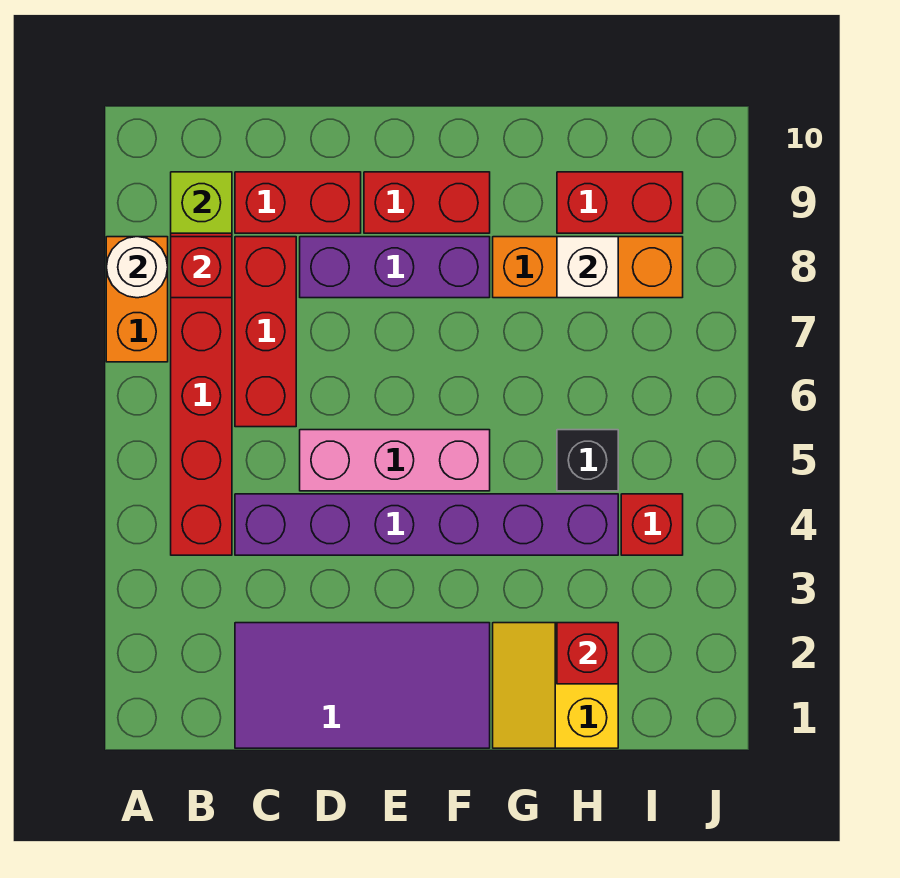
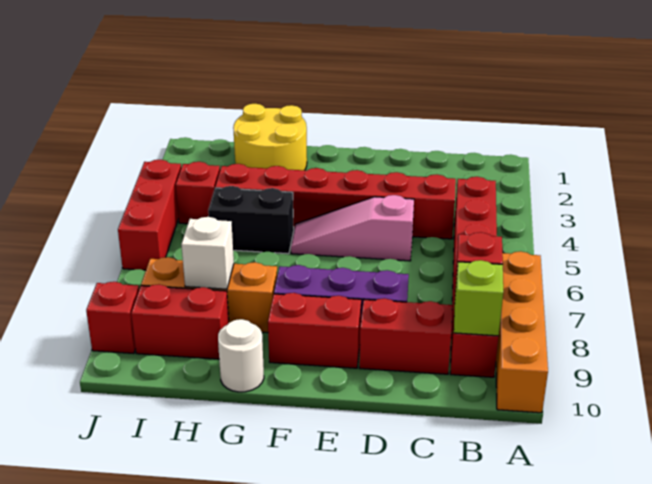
orange 1x2 brick [106,237,168,362] -> orange 1x4 brick [496,251,548,413]
white 1x1 round brick [106,237,168,298] -> white 1x1 round brick moved to [218,319,264,392]
purple 2x4 tile [235,623,490,748] -> none
purple 1x6 brick [235,494,618,555] -> red 1x6 brick [215,164,456,239]
red 1x3 brick [235,237,296,427] -> red 1x3 brick moved to [118,160,181,270]
pink 1x3 brick [300,430,490,491] -> pink 1x3 slope [291,195,414,261]
yellow 2x2 slope [493,623,618,748] -> yellow 2x2 round brick [233,104,307,170]
red 1x1 brick [557,623,618,684] -> red 1x1 brick moved to [86,282,139,354]
black 1x1 brick [557,430,618,491] -> black 1x2 brick [208,186,294,254]

